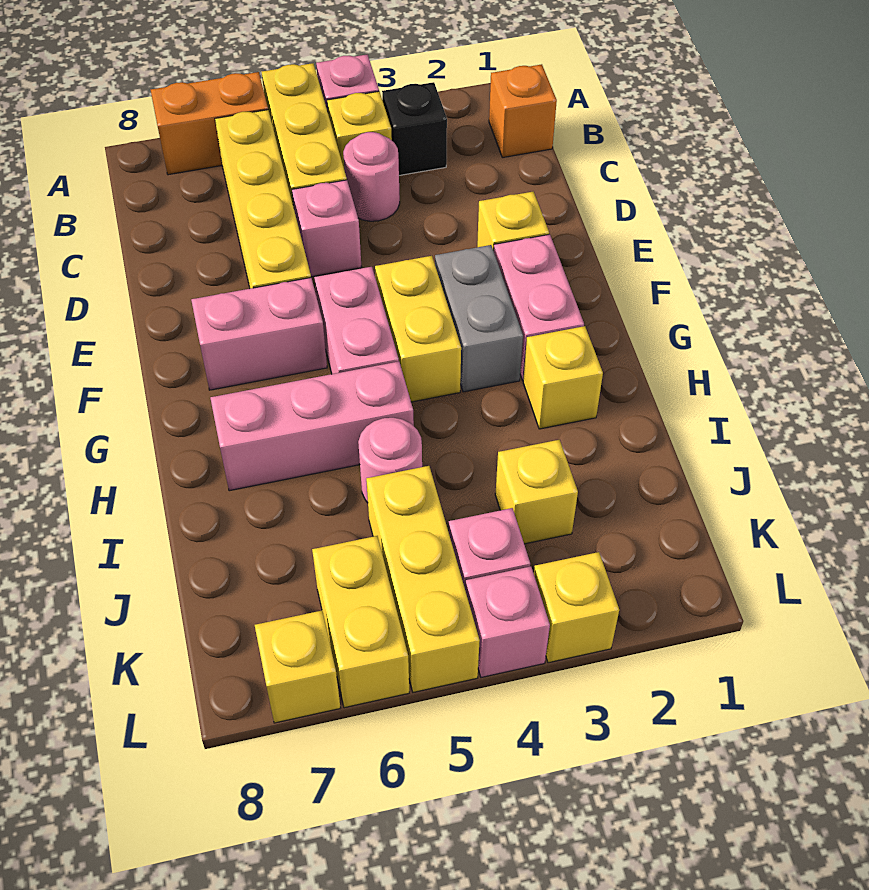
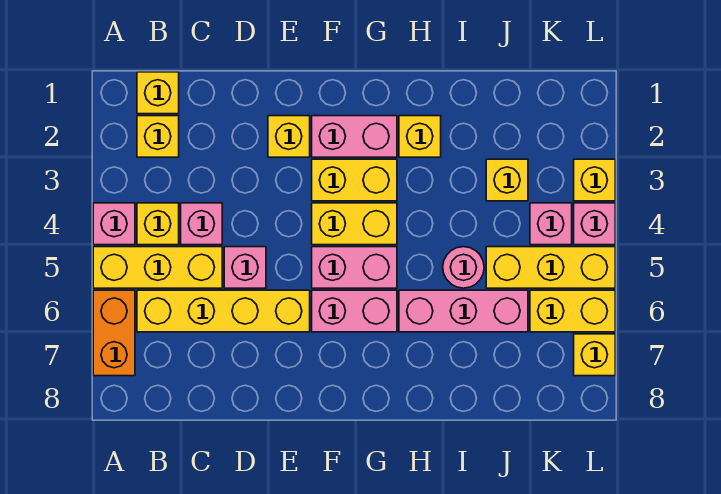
orange 1x1 brick [489,64,557,158] -> yellow 1x1 brick [137,72,179,114]
none -> yellow 1x1 brick [137,116,179,157]
black 1x1 brick [382,82,447,175] -> none
pink 1x1 round brick [343,132,400,221] -> pink 1x1 brick [181,203,222,245]
grey 1x2 brick [435,245,523,392] -> yellow 1x2 brick [312,159,397,201]
pink 1x2 brick [191,278,327,390] -> pink 1x2 brick turned to [312,290,397,332]
pink 1x3 brick [210,362,414,491] -> pink 1x3 brick turned to [399,290,528,332]

